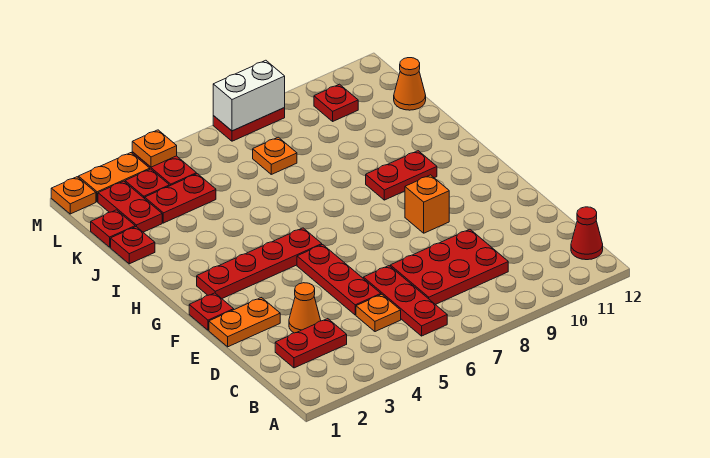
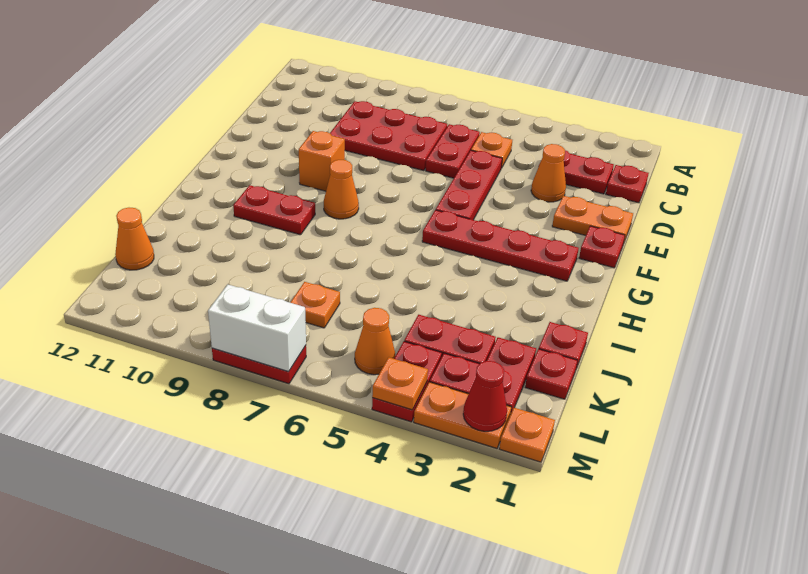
red 1x3 plate [363,266,447,336] -> red 1x2 plate [426,124,480,178]
red 1x1 cone [571,207,603,260] -> red 1x1 cone moved to [463,361,507,431]
none -> orange 1x1 cone [324,160,359,219]
none -> orange 1x1 cone [355,308,395,375]
red 1x1 plate [314,84,358,121] -> red 1x1 plate moved to [606,165,649,203]

